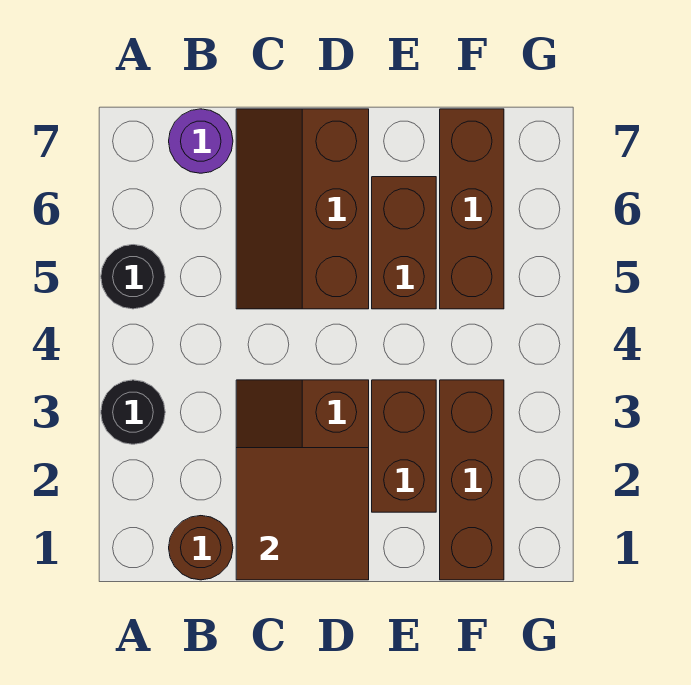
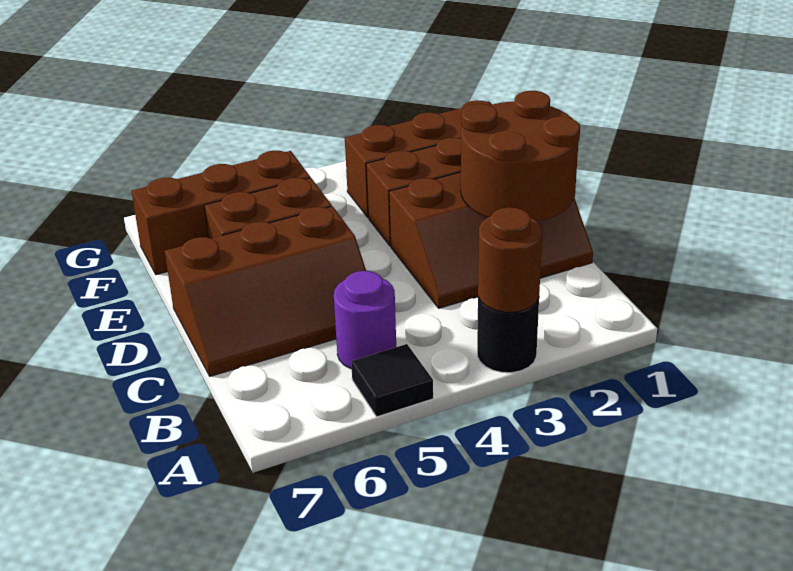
black 1x1 round brick [101,245,165,309] -> black 1x1 tile [351,344,433,417]
brown 1x1 round brick [169,516,233,580] -> brown 1x1 round brick moved to [478,207,542,312]
purple 1x1 round brick [169,109,233,173] -> purple 1x1 round brick moved to [334,271,396,369]
brown 2x2 tile [236,448,369,580] -> brown 2x2 round brick [461,91,580,221]

